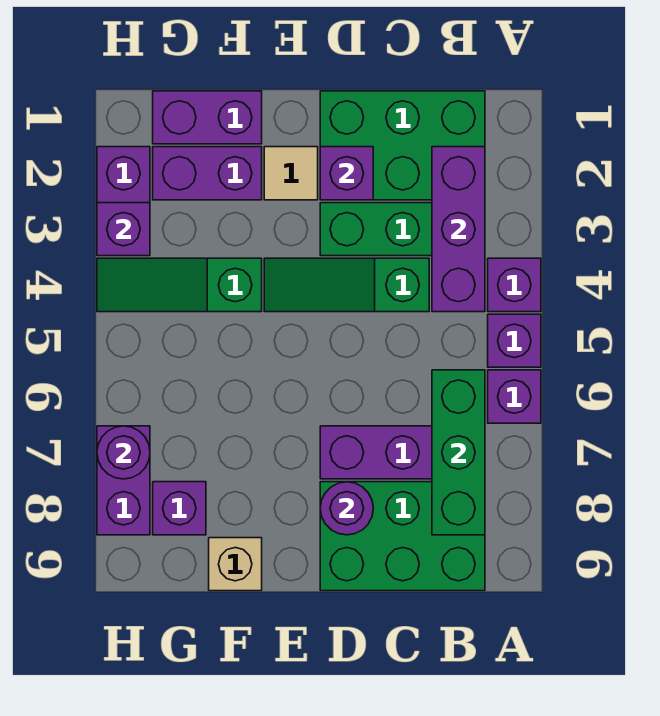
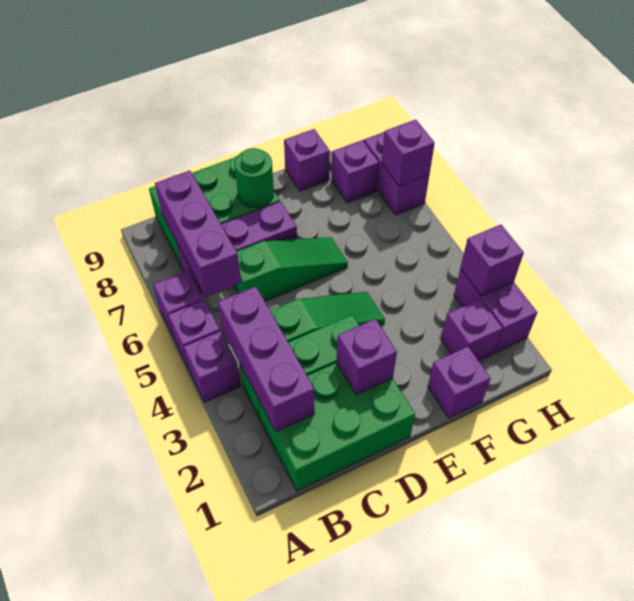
green 1x3 brick [432,370,485,535] -> purple 1x3 brick [155,170,241,297]
purple 1x1 round brick [320,482,373,535] -> green 1x1 round brick [235,148,274,207]
tan 1x1 tile [264,147,318,200] -> none
purple 1x2 brick [153,91,262,144] -> purple 1x1 brick [428,346,491,418]
purple 1x2 brick [153,147,262,200] -> purple 1x1 brick [441,299,503,361]
green 1x3 slope [97,258,262,312] -> green 1x3 slope moved to [234,237,348,301]
tan 1x1 brick [209,538,262,591] -> purple 1x1 brick [284,129,330,191]
purple 1x1 round brick [97,426,150,479] -> purple 1x1 brick [382,119,435,186]

